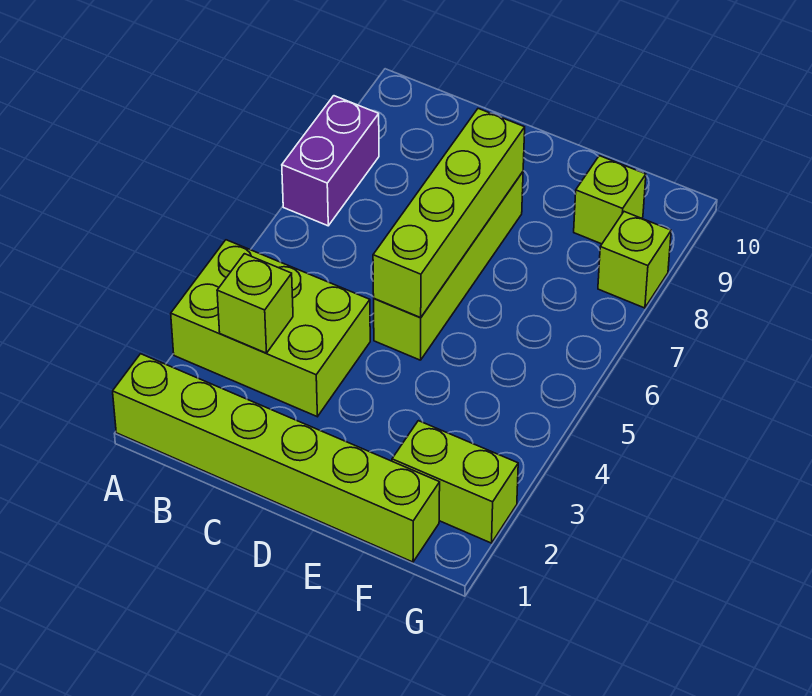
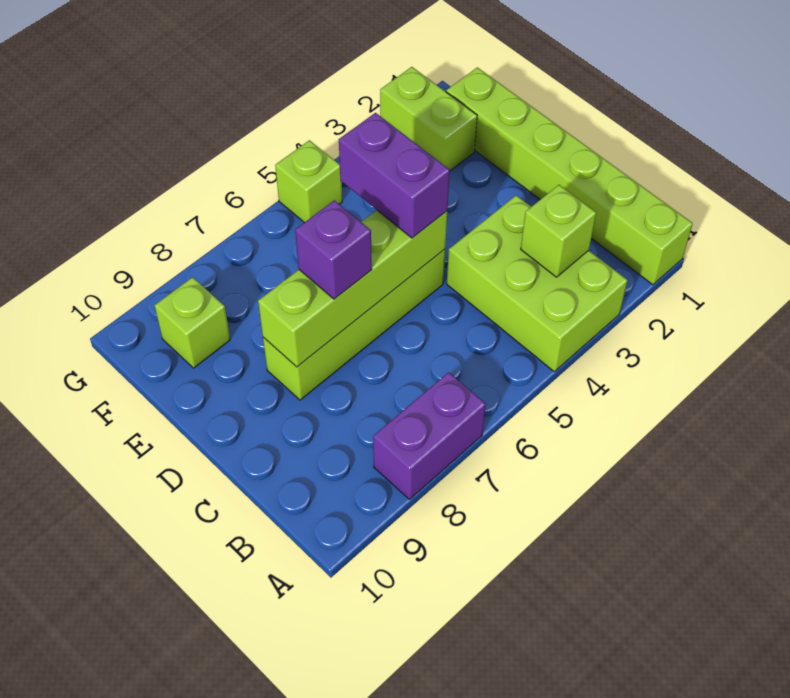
none -> purple 1x2 brick [339,113,450,238]
none -> purple 1x1 brick [295,200,372,299]
lime 1x1 brick [598,212,671,308] -> lime 1x1 brick moved to [275,140,342,223]

